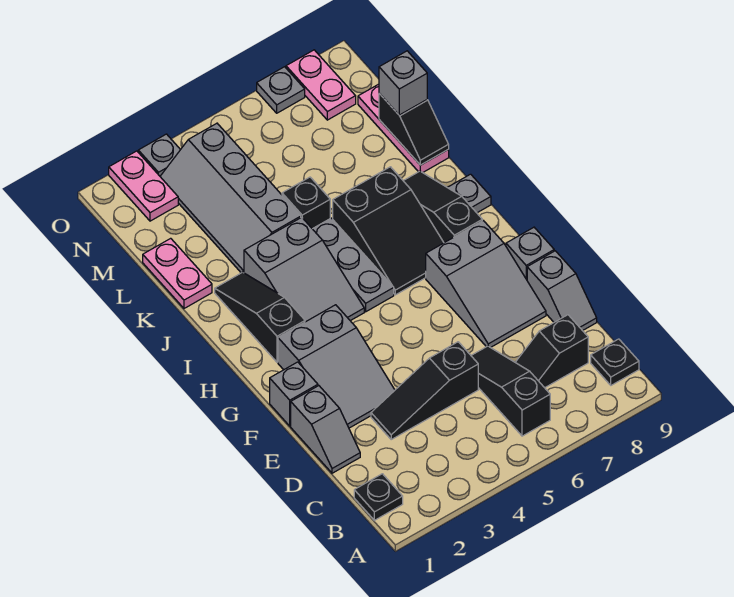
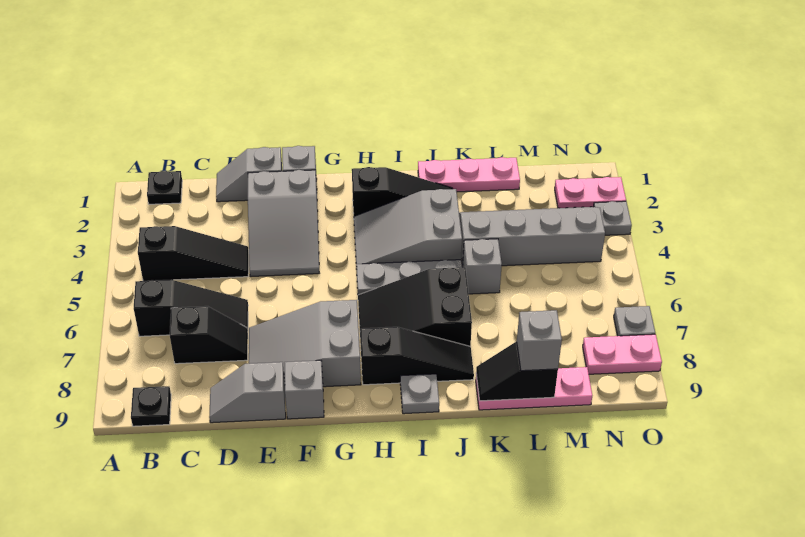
black 1x2 slope [515,315,588,388] -> black 1x2 slope turned to [170,306,248,364]
black 1x3 slope [371,342,478,439] -> black 1x3 slope turned to [138,226,249,281]
grey 2x3 slope [278,305,395,428] -> grey 2x3 slope turned to [248,170,319,277]
pink 1x2 plate [143,238,212,308] -> pink 1x3 plate [418,157,520,192]
black 1x1 brick [282,177,330,229] -> grey 1x1 brick [462,239,502,294]

